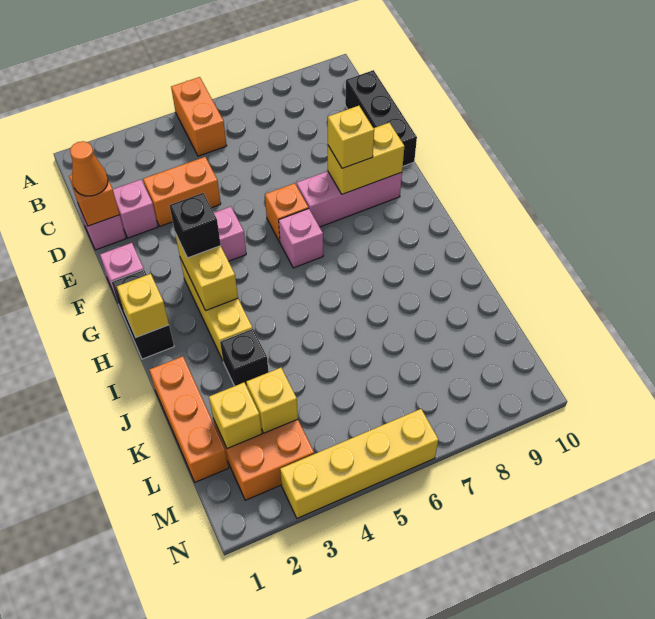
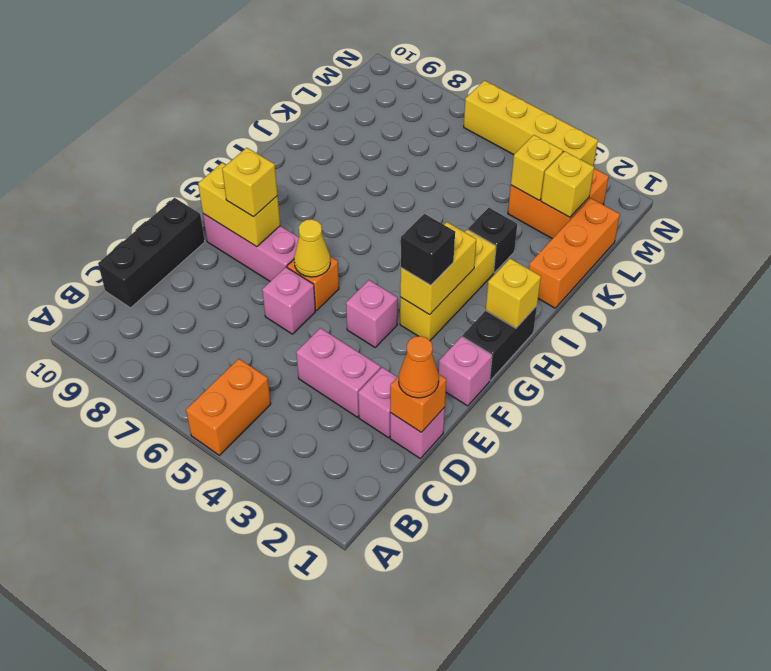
orange 1x2 brick [143,157,221,226] -> pink 1x2 brick [296,328,381,417]
none -> yellow 1x1 cone [294,219,330,277]
pink 1x1 brick [279,209,323,268] -> pink 1x1 brick moved to [262,267,315,334]

